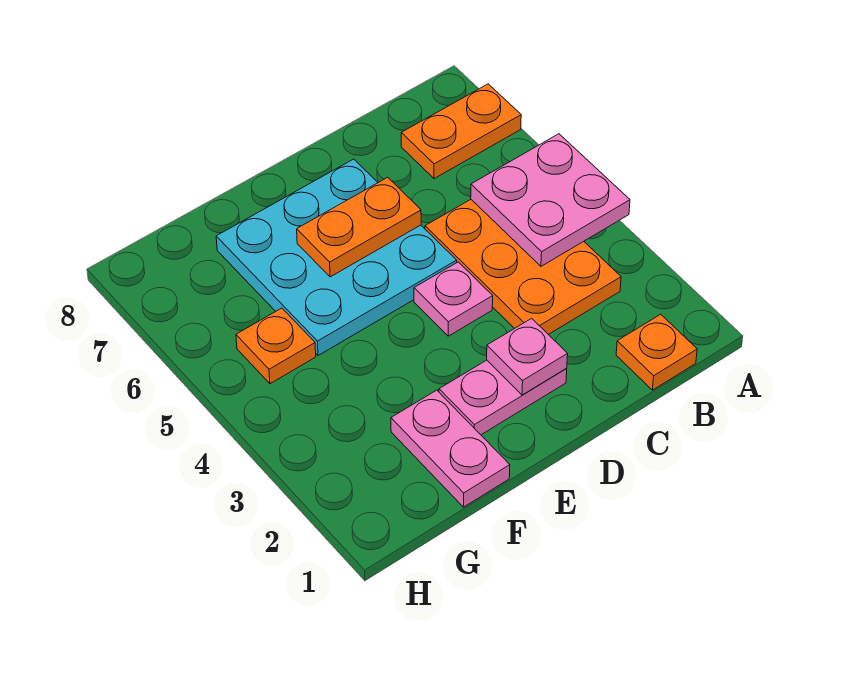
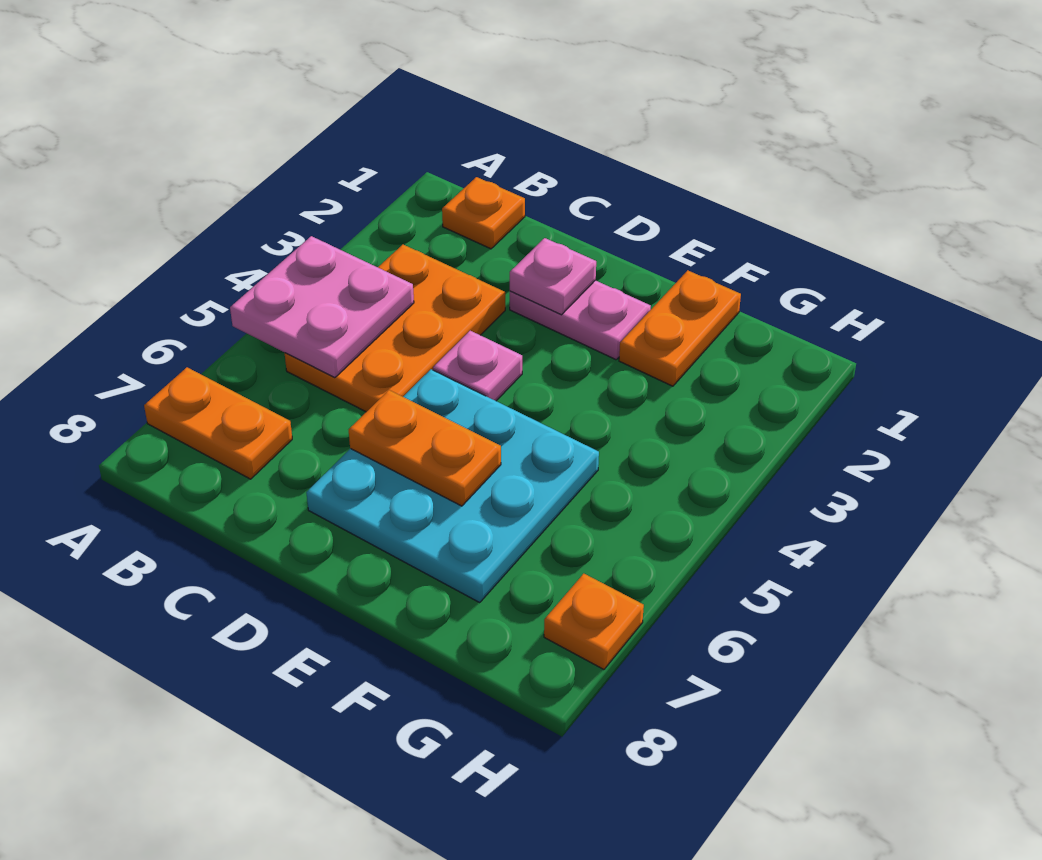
pink 1x2 plate [391,390,510,507] -> orange 1x2 plate [619,270,741,386]
orange 1x1 plate [236,308,316,384] -> orange 1x1 plate moved to [544,574,644,669]

